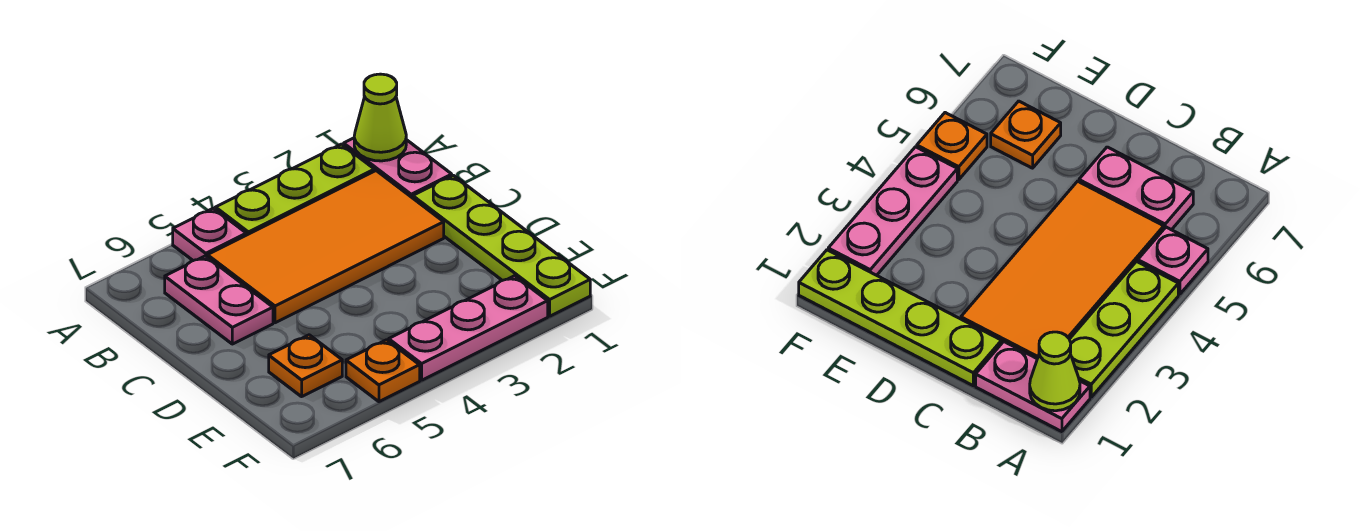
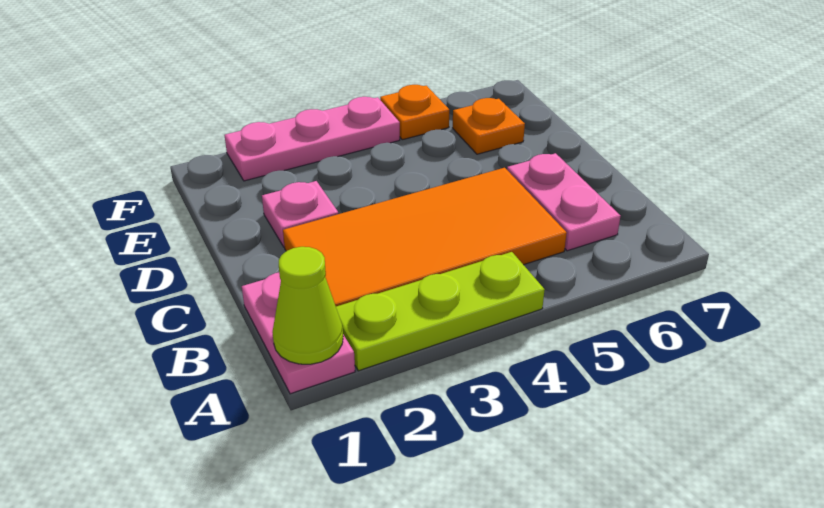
pink 1x1 plate [173,208,246,261] -> pink 1x1 plate moved to [262,181,338,247]
lime 1x4 plate [413,175,590,316] -> none

